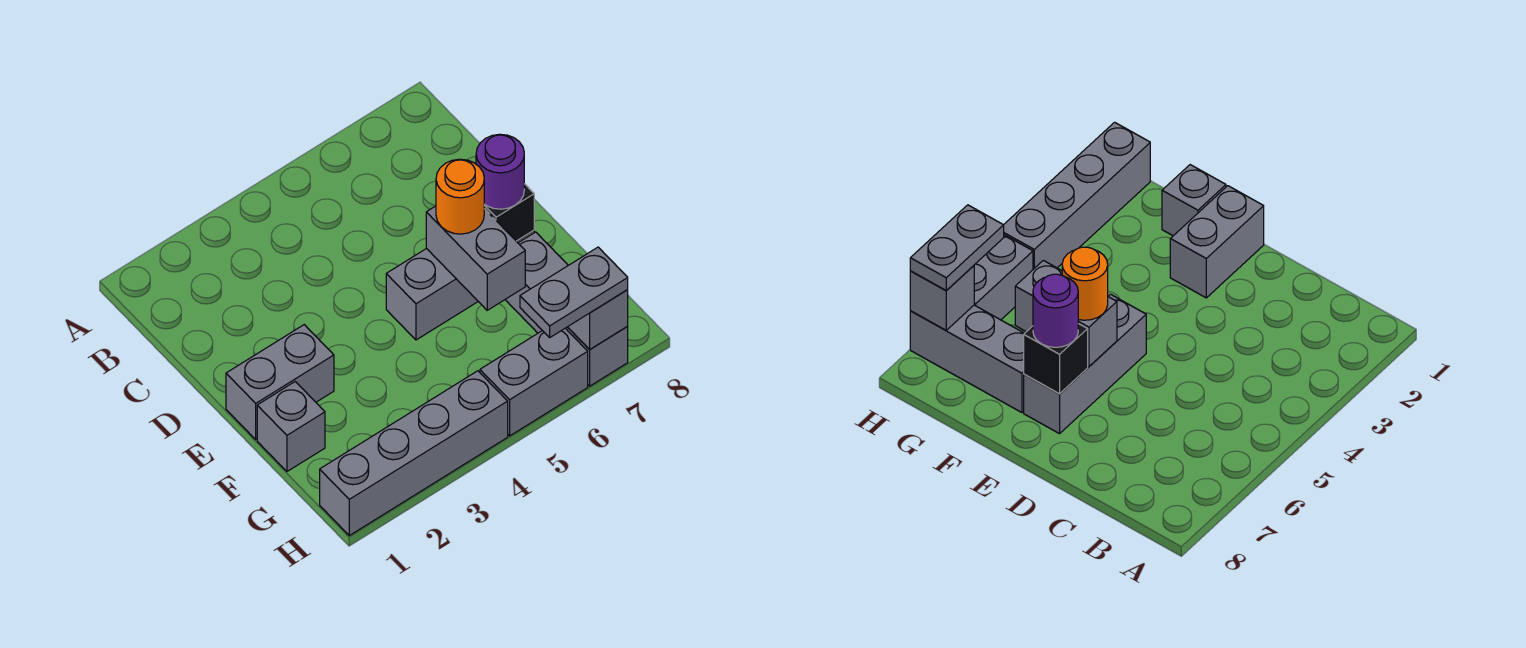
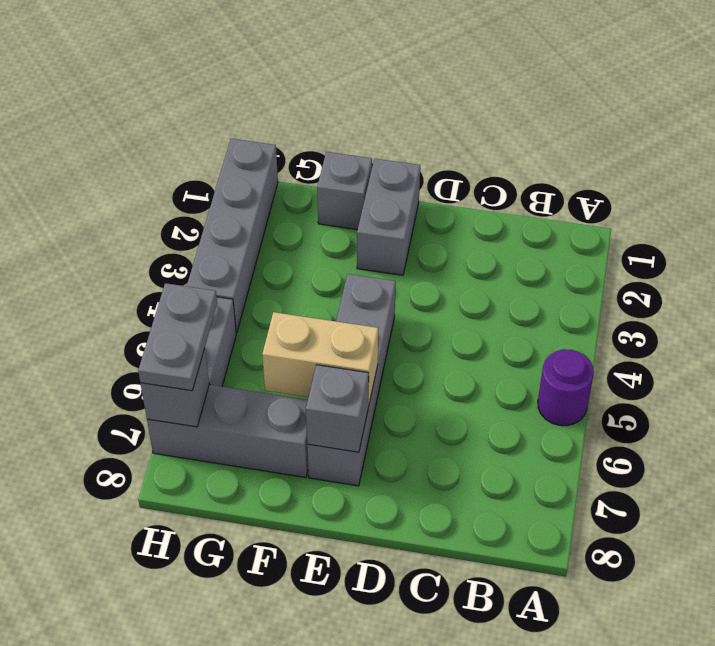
grey 1x3 brick [386,230,534,340] -> grey 1x4 brick [307,274,396,486]
grey 1x2 brick [426,206,525,310] -> tan 1x2 brick [262,312,378,406]
orange 1x1 round brick [436,159,484,234] -> none
black 1x1 brick [484,184,534,241] -> grey 1x1 brick [306,365,369,452]
purple 1x1 round brick [476,134,524,209] -> purple 1x1 round brick moved to [538,349,594,426]

